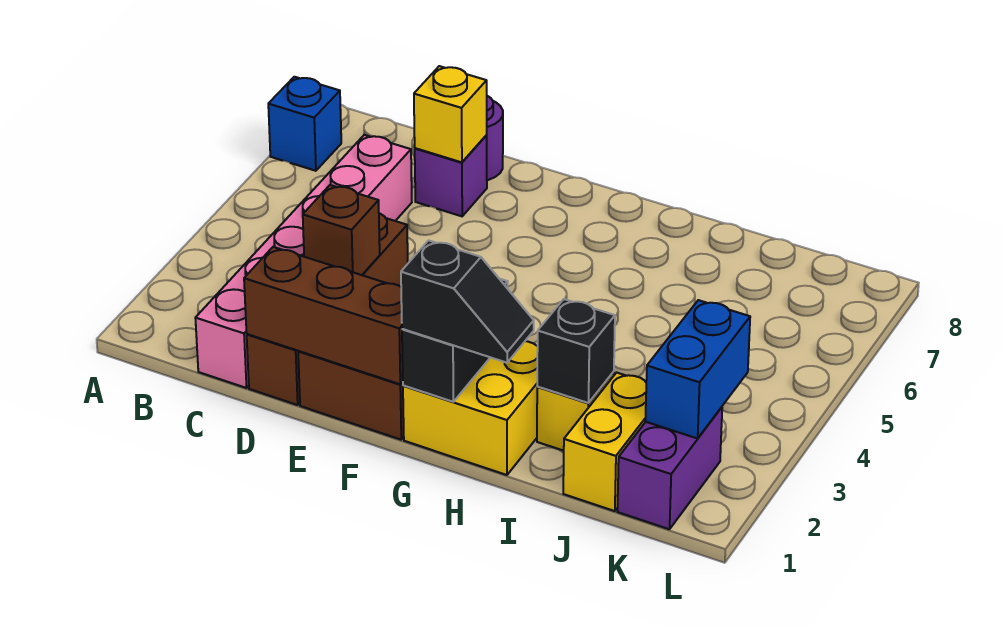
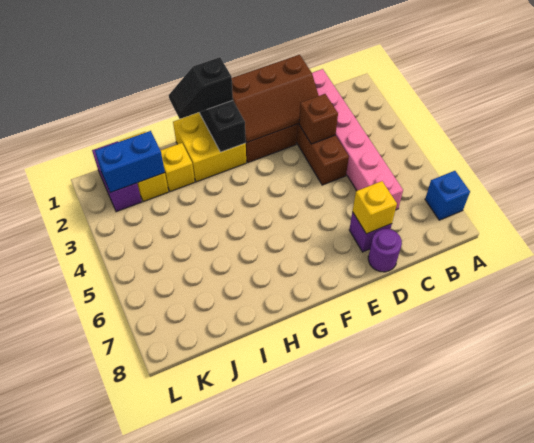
black 1x1 brick [537,299,615,403] -> none
blue 1x2 brick [645,300,750,438] -> blue 1x2 brick turned to [95,131,165,193]

